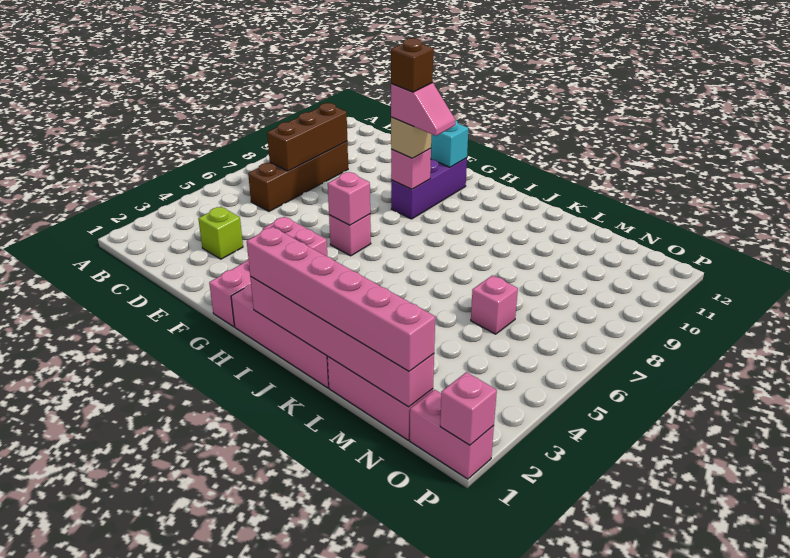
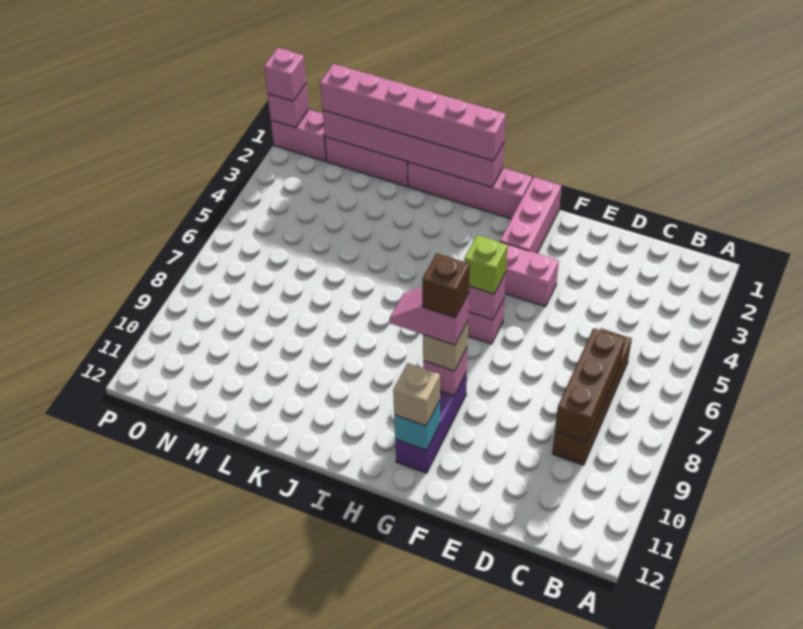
lime 1x1 brick [198,207,243,259] -> lime 1x1 brick moved to [464,235,508,294]
none -> tan 1x1 brick [393,363,440,426]
pink 1x1 brick [471,275,518,334] -> pink 1x1 brick moved to [264,48,306,101]

